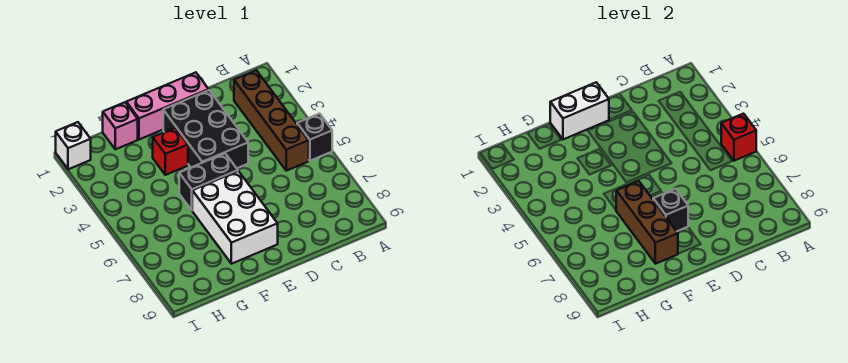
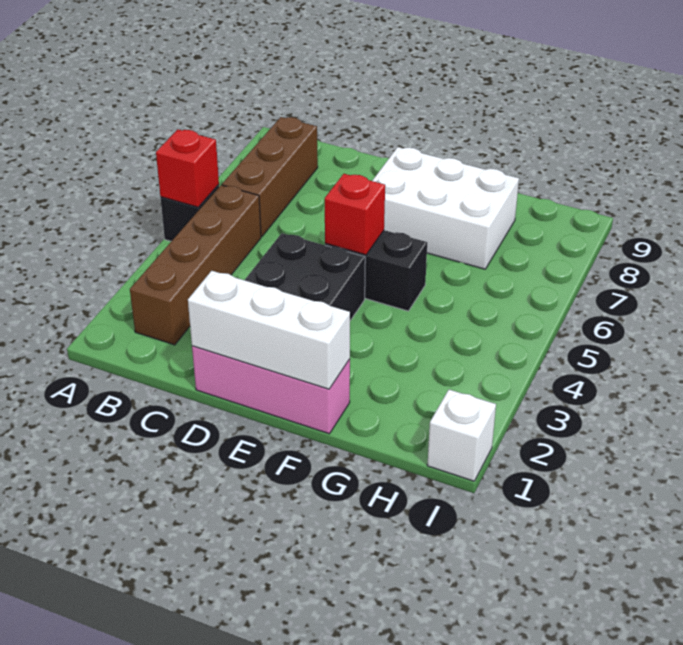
white 1x2 brick [550,82,609,139] -> white 1x3 brick [188,271,350,389]
white 2x3 brick [192,171,278,264] -> white 2x3 brick turned to [372,147,519,269]
black 1x1 brick [653,189,688,231] -> none
red 1x1 brick [153,128,188,175] -> red 1x1 brick moved to [325,174,385,255]
brown 1x3 brick [616,181,678,264] -> brown 1x3 brick moved to [222,117,318,237]
pink 1x1 brick [103,102,138,149] -> none

